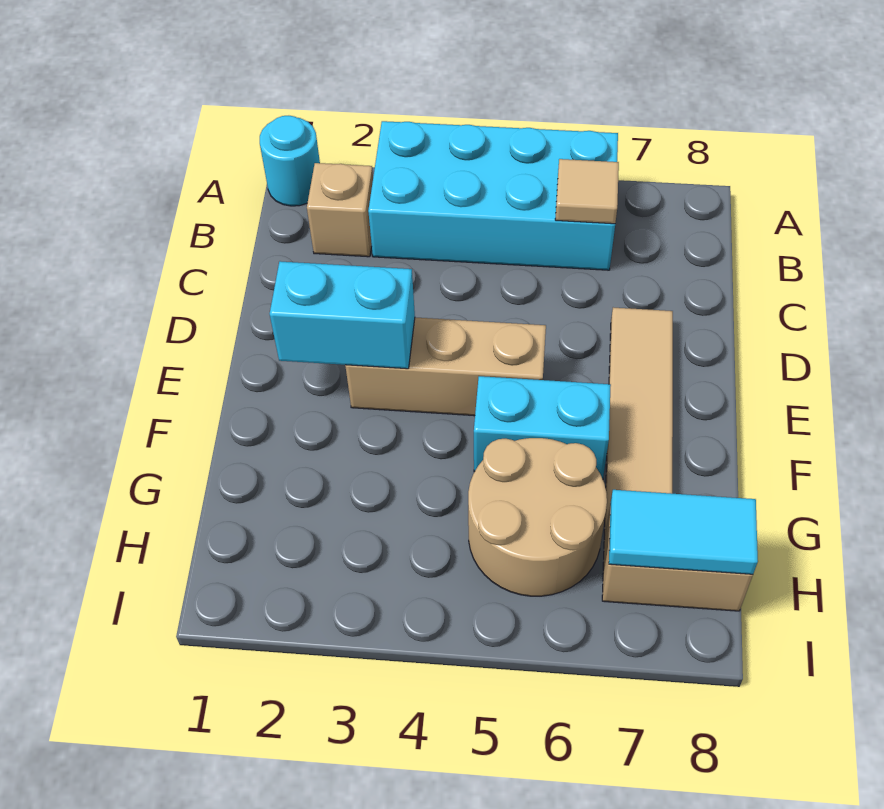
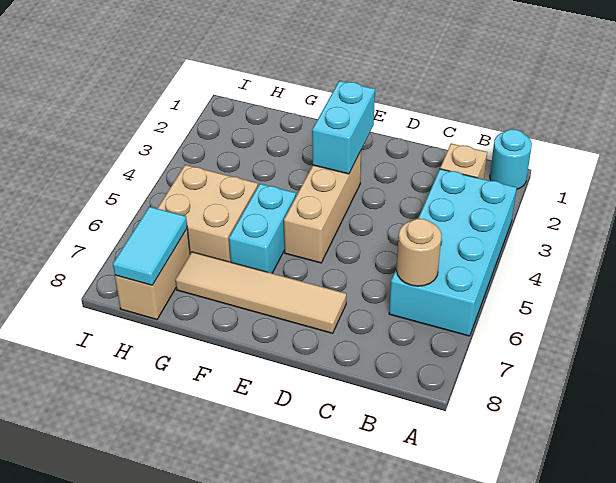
tan 1x1 tile [555,159,619,224] -> tan 1x1 round brick [396,219,441,286]
tan 2x2 round brick [468,438,607,596] -> tan 2x2 brick [157,165,258,262]

